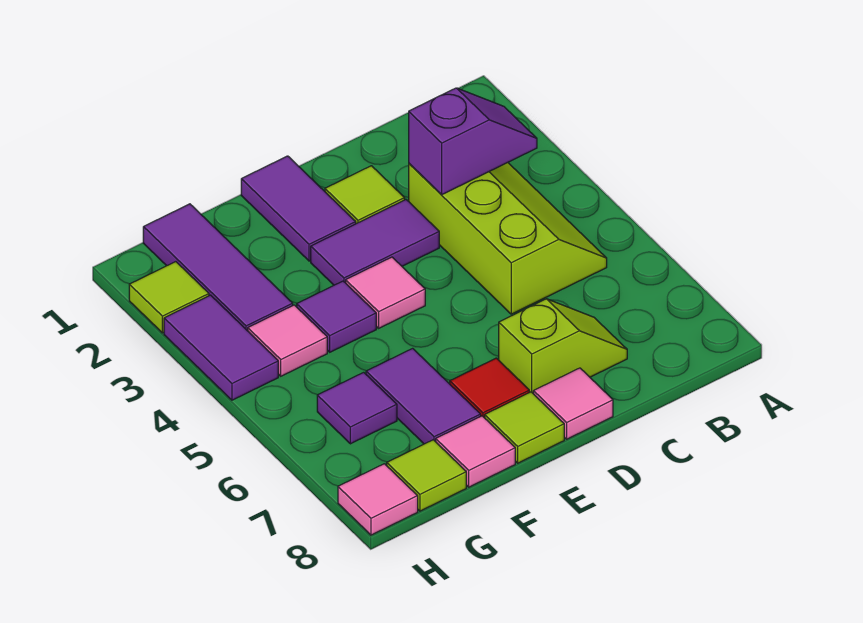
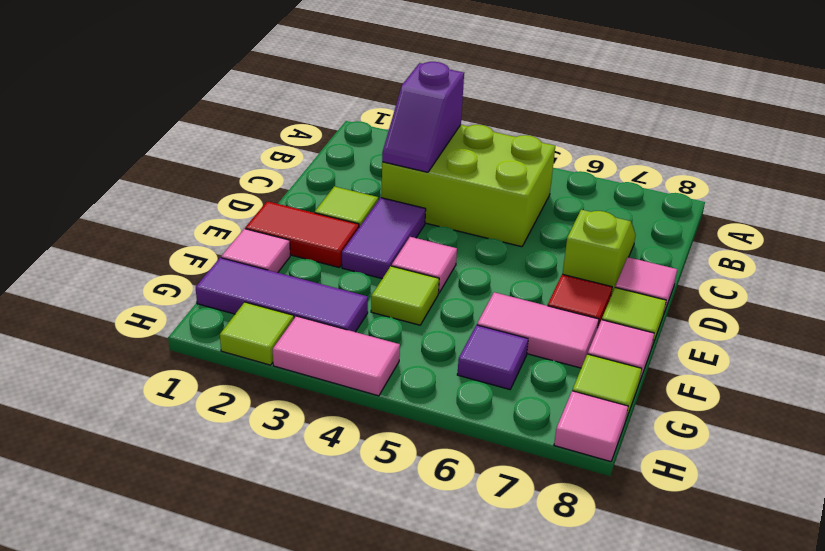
lime 2x3 slope [409,163,607,314] -> lime 2x3 brick [381,125,555,247]
purple 1x2 slope [409,88,537,194] -> purple 1x2 slope turned to [382,62,464,172]
purple 1x2 tile [241,156,356,261] -> red 1x2 tile [245,201,359,268]
purple 1x1 tile [297,281,376,352] -> lime 1x1 tile [371,266,439,325]
purple 1x2 tile [366,348,481,444] -> pink 1x2 tile [477,292,599,368]
pink 1x1 tile [248,305,327,376] -> pink 1x1 tile moved to [221,229,290,273]
purple 1x2 tile [164,295,278,400] -> pink 1x2 tile [273,316,400,396]

